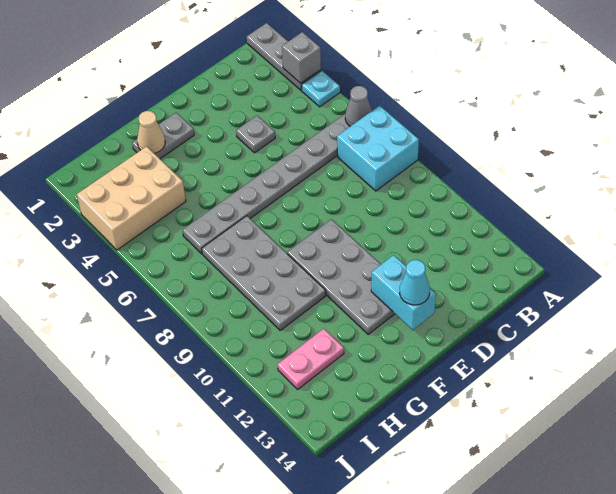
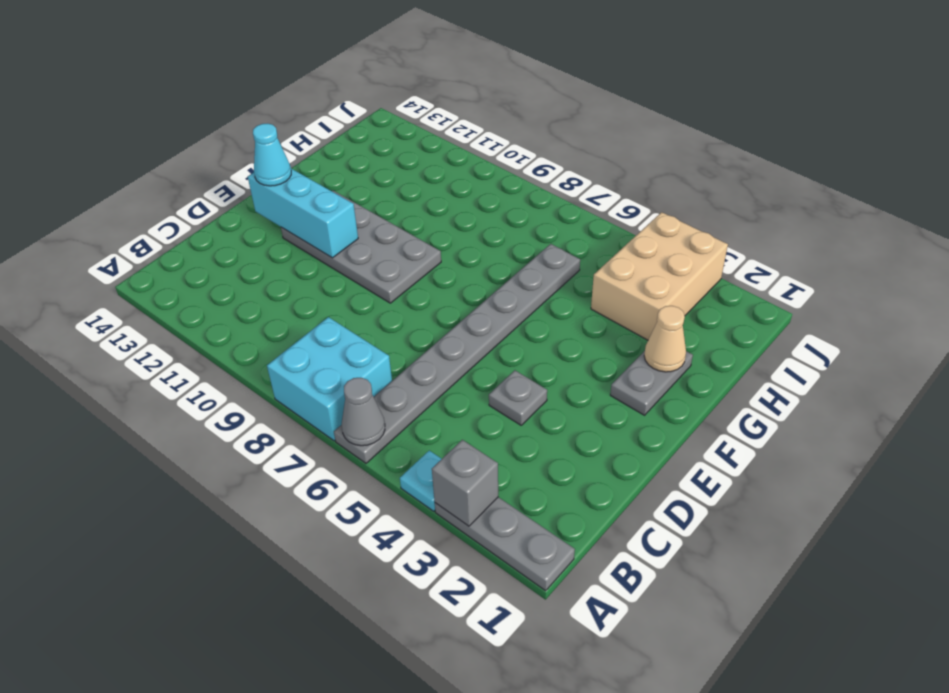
cyan 1x2 brick [371,255,436,330] -> cyan 1x3 brick [248,169,358,258]
grey 2x4 plate [202,216,326,330] -> none
pink 1x2 plate [278,329,344,389] -> none

